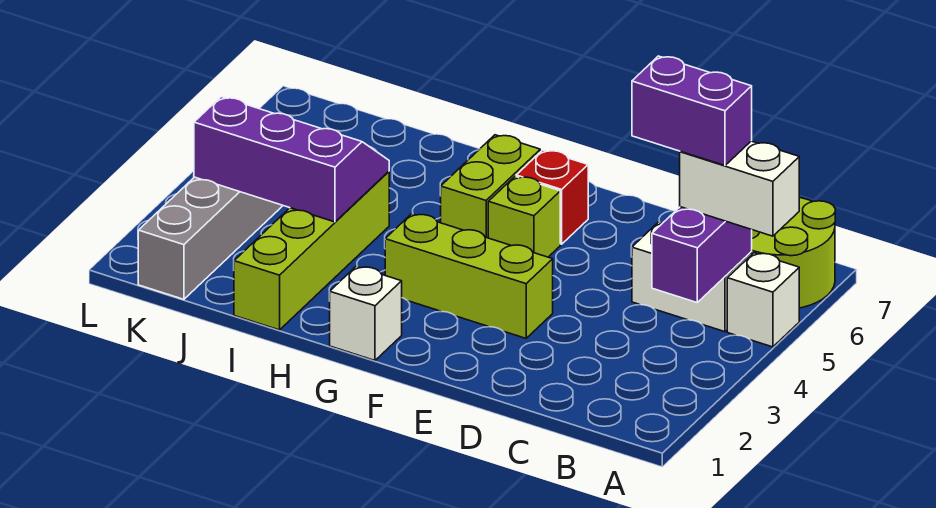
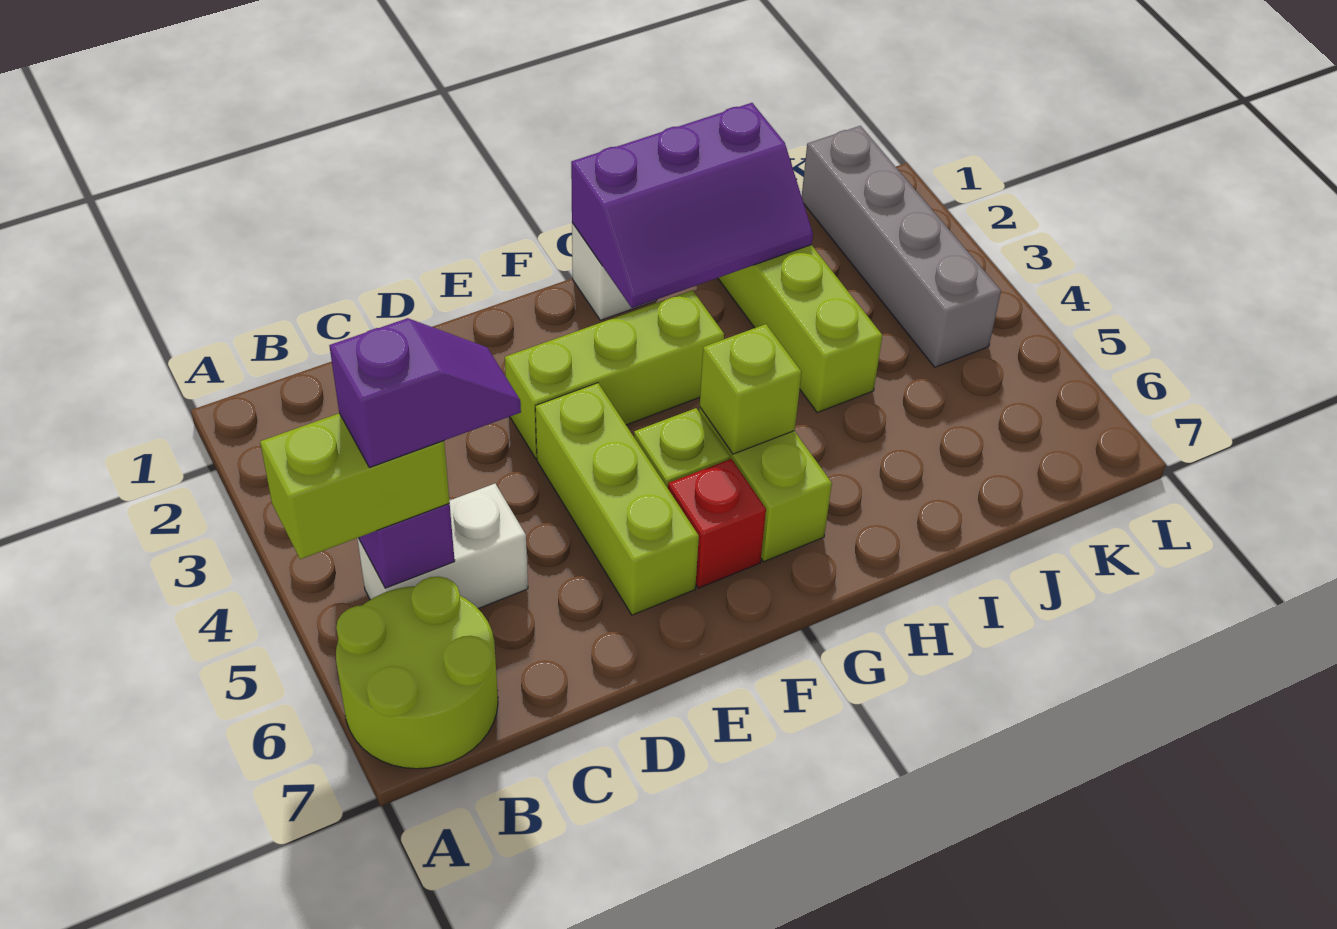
white 1x1 brick [727,253,799,347] -> none
white 1x2 brick [680,141,799,236] -> lime 1x2 brick [260,413,450,559]
purple 1x2 brick [632,56,752,166] -> purple 1x2 slope [329,318,521,468]
none -> lime 1x3 brick [535,383,699,615]
none -> lime 1x1 brick [700,324,802,454]
purple 2x3 slope [194,97,389,222] -> purple 2x3 slope moved to [571,103,813,308]

